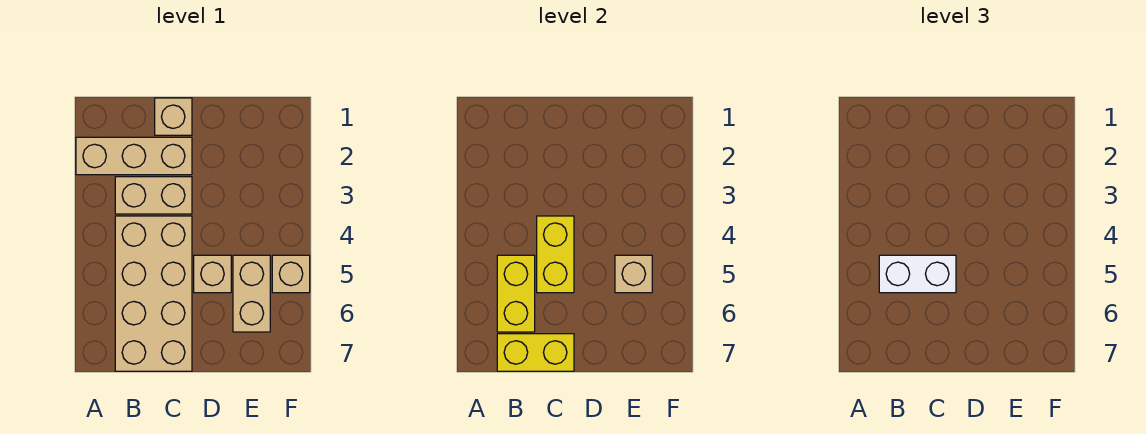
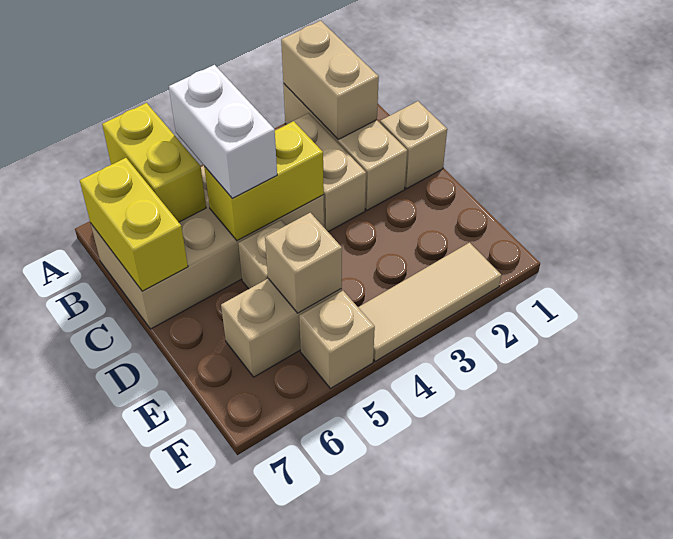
none -> tan 1x2 brick [281,21,379,139]
yellow 1x2 brick [497,255,535,332] -> yellow 1x2 brick turned to [102,103,206,222]
none -> tan 1x3 tile [358,243,501,362]

